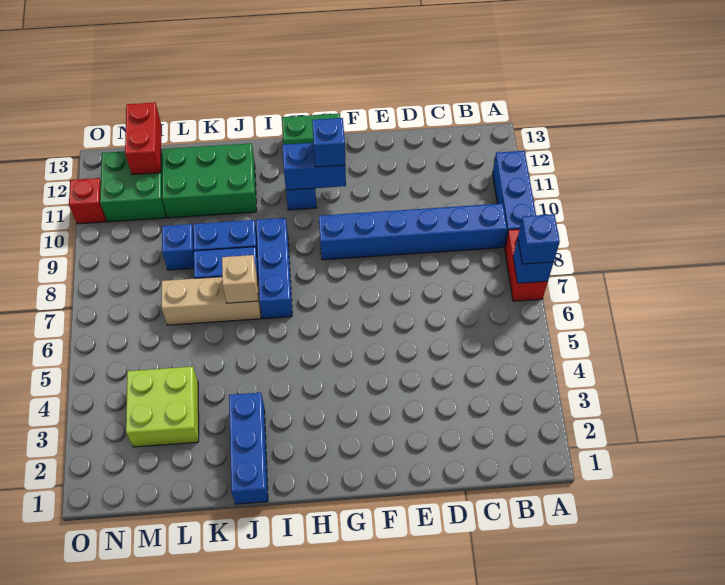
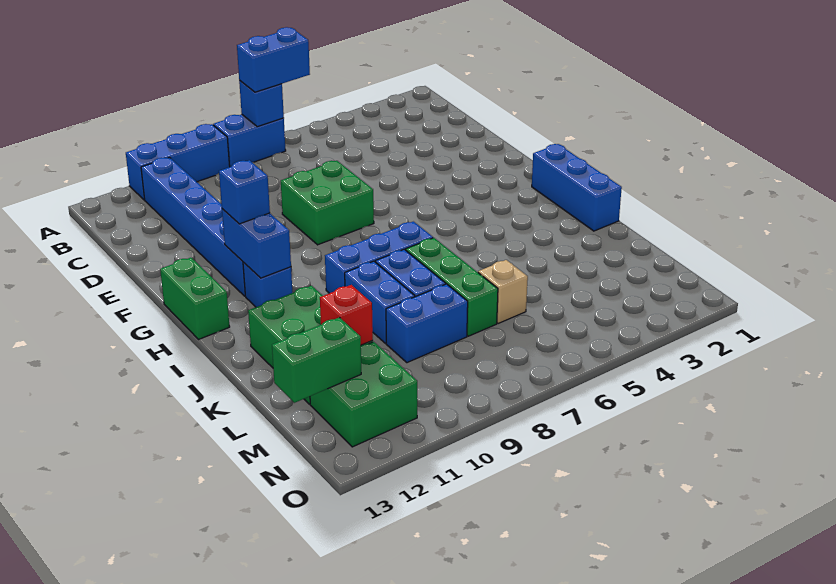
red 1x2 brick [505,229,548,301] -> blue 1x2 brick [213,114,286,167]
blue 1x1 brick [518,214,560,264] -> blue 1x2 brick [237,27,310,92]
blue 1x6 brick [319,204,507,260] -> blue 1x6 brick moved to [141,158,245,296]
none -> green 2x2 brick [281,161,374,245]
blue 1x3 brick [229,393,268,504] -> blue 1x3 brick turned to [532,144,622,231]
tan 1x3 brick [161,277,261,325] -> green 1x3 brick [406,238,498,336]
tan 1x1 brick [222,255,258,303] -> tan 1x1 brick moved to [478,260,528,323]
lime 2x2 brick [126,367,199,447] -> none
blue 1x1 brick [162,224,194,270] -> blue 1x2 brick [386,284,468,363]
red 1x2 brick [125,103,161,174] -> green 1x2 brick [272,317,361,403]
red 1x1 brick [69,178,106,224] -> red 1x1 brick moved to [320,285,373,345]

